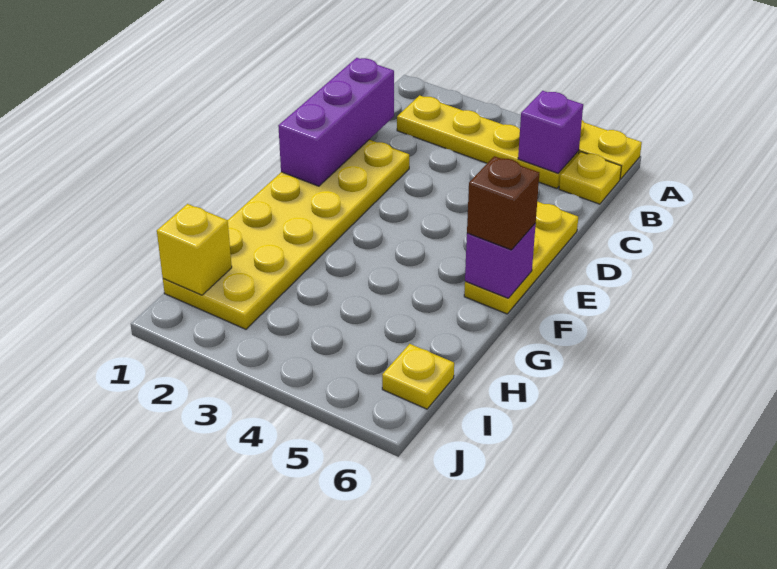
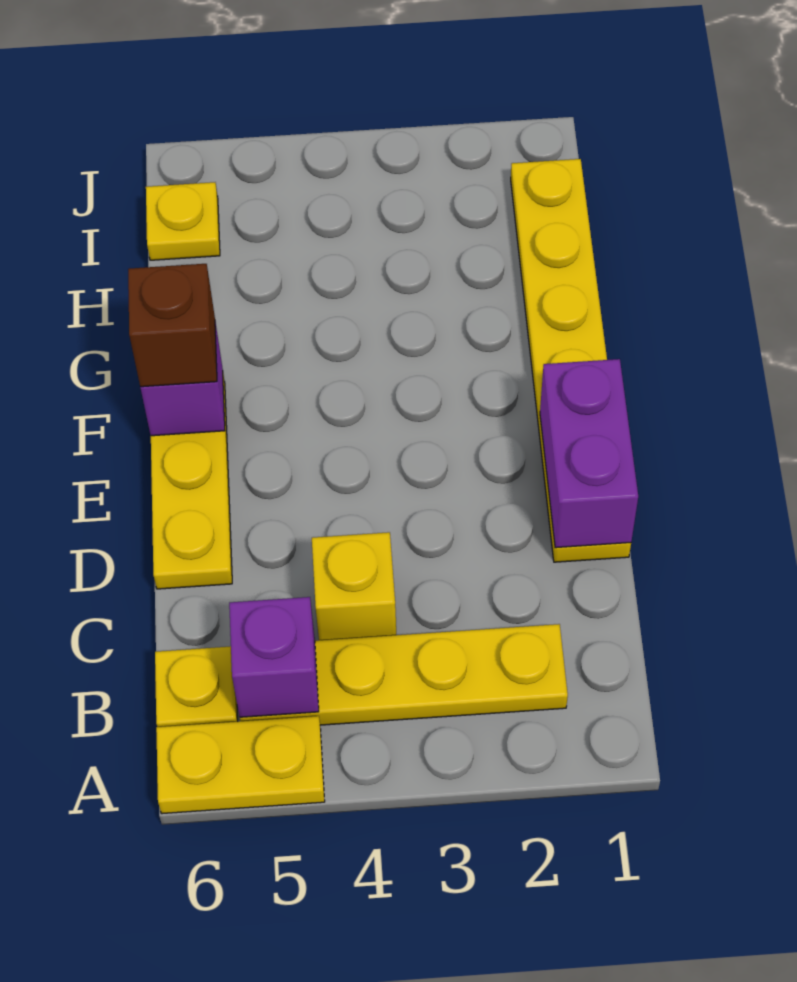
purple 1x3 brick [278,58,394,186] -> purple 1x2 brick [540,359,638,548]
yellow 2x6 plate [163,140,409,329] -> yellow 1x6 plate [511,159,631,562]
yellow 1x1 brick [157,204,232,295] -> yellow 1x1 brick moved to [312,532,396,640]

